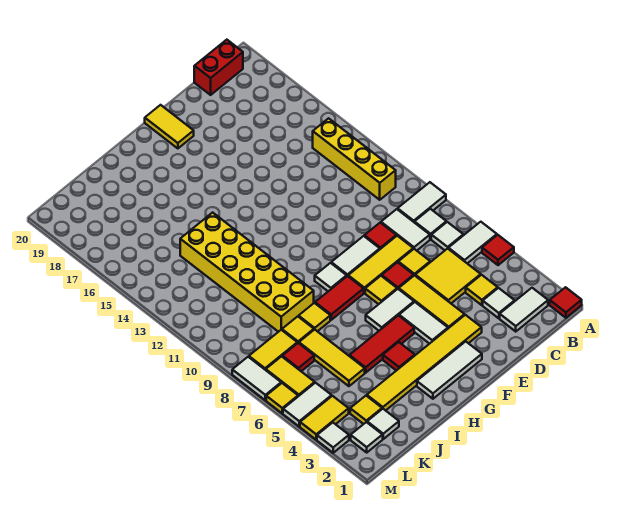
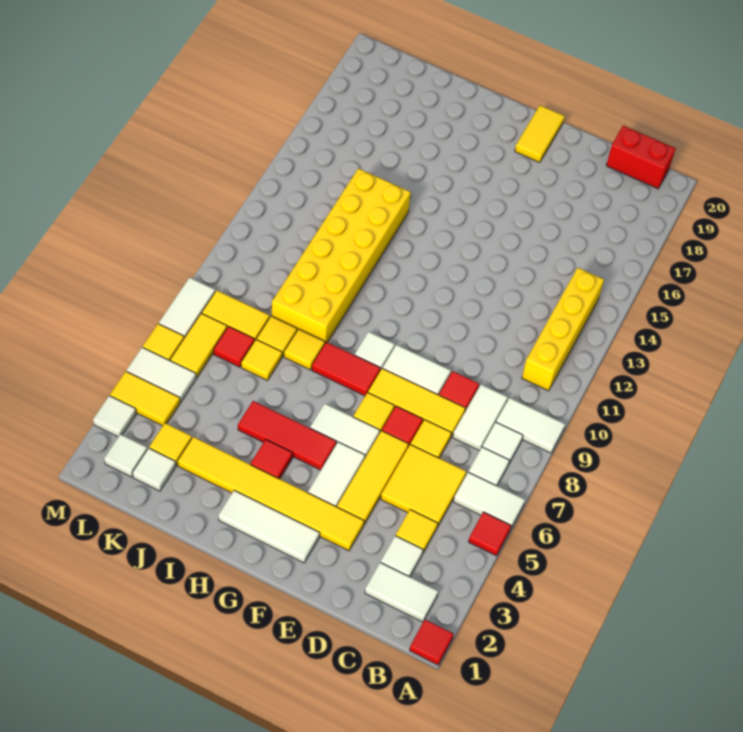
yellow 1x3 tile [299,330,365,386] -> yellow 1x1 tile [241,339,282,380]

